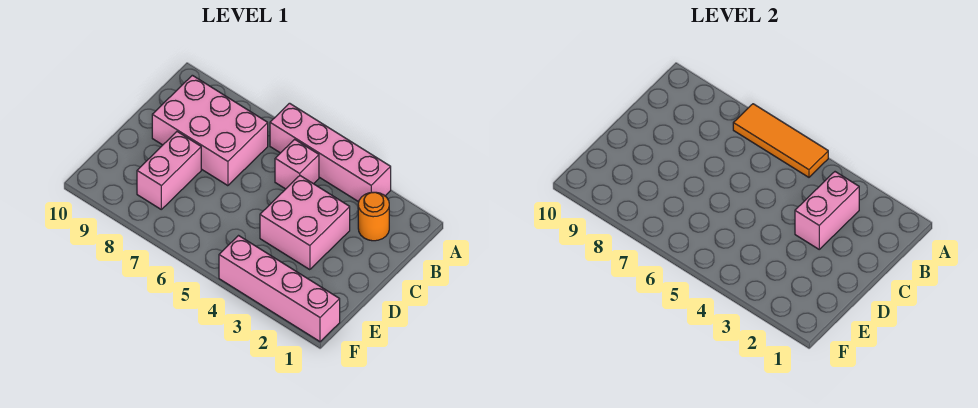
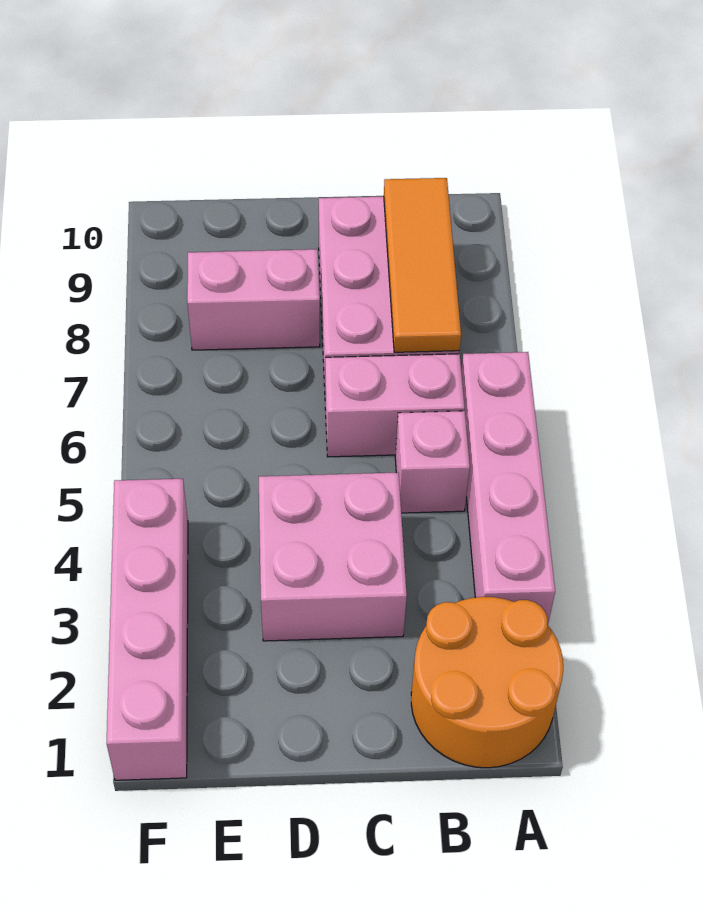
orange 1x3 tile [733,104,828,177] -> orange 1x3 tile moved to [384,178,461,352]
orange 1x1 round brick [358,192,389,241] -> orange 2x2 round brick [411,597,563,768]
pink 1x2 brick [795,172,859,249] -> pink 1x2 brick moved to [325,354,465,457]

